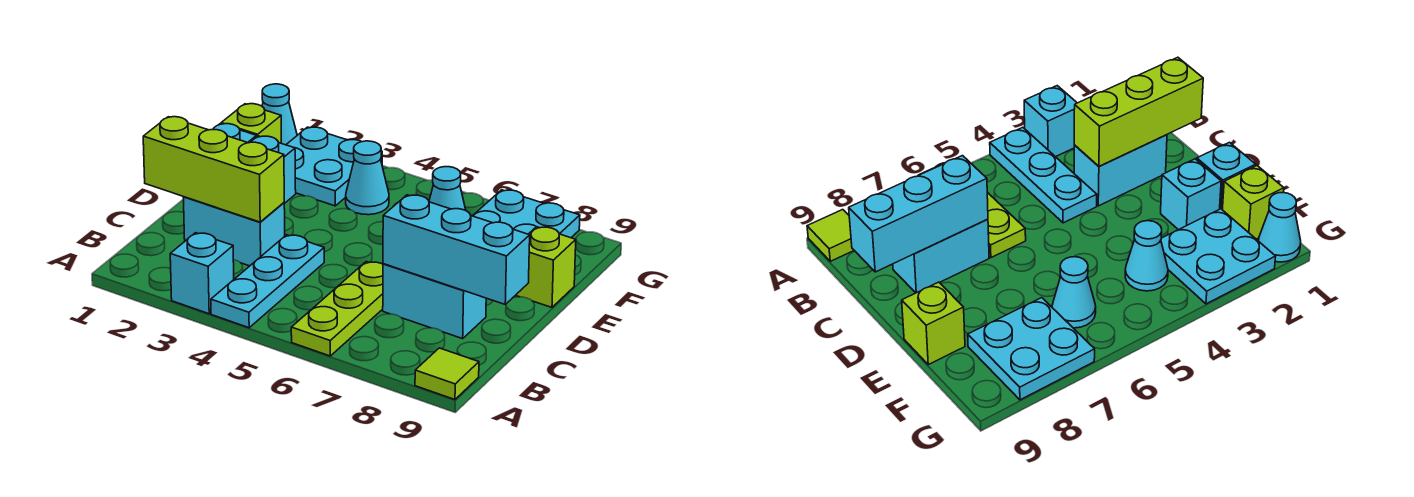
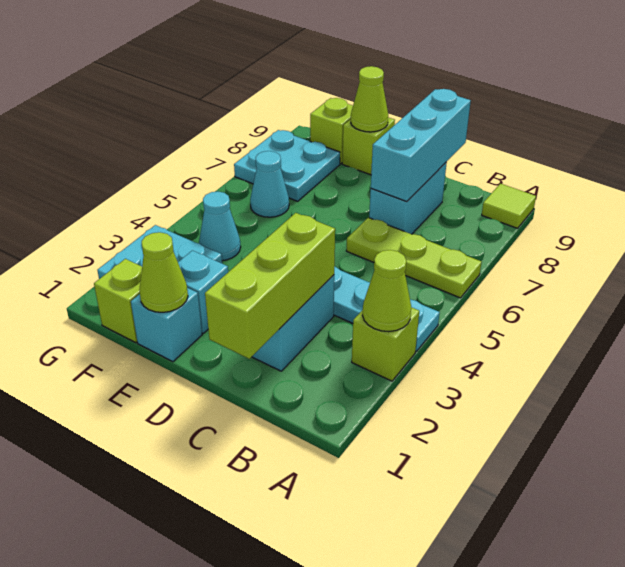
cyan 1x1 brick [170,233,234,314] -> lime 1x1 brick [352,307,419,381]
none -> lime 1x1 cone [362,250,411,332]
none -> lime 1x1 cone [139,232,188,312]
none -> lime 1x1 cone [351,66,388,132]
none -> lime 1x1 brick [310,98,353,164]
cyan 1x1 cone [262,84,297,145] -> none

